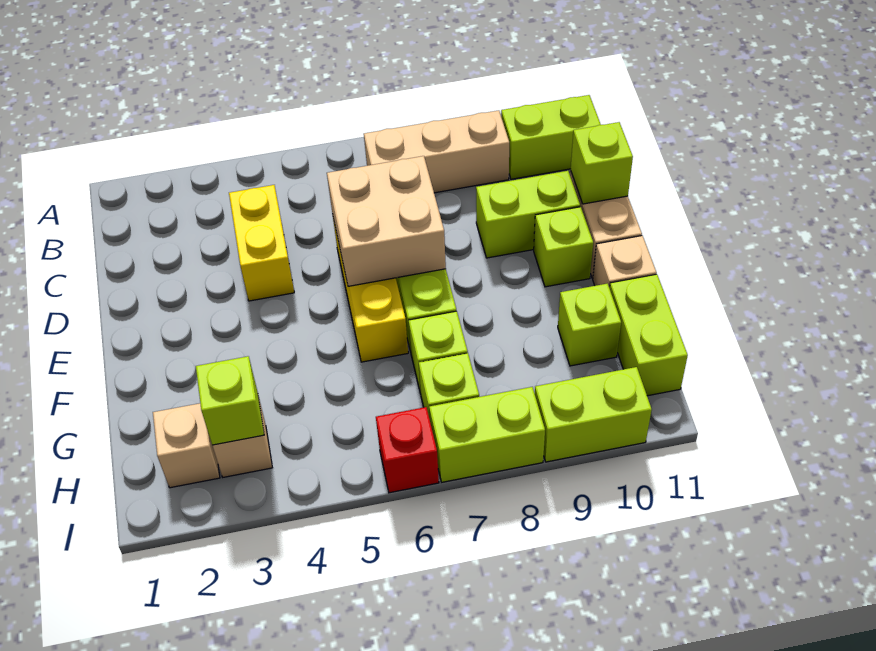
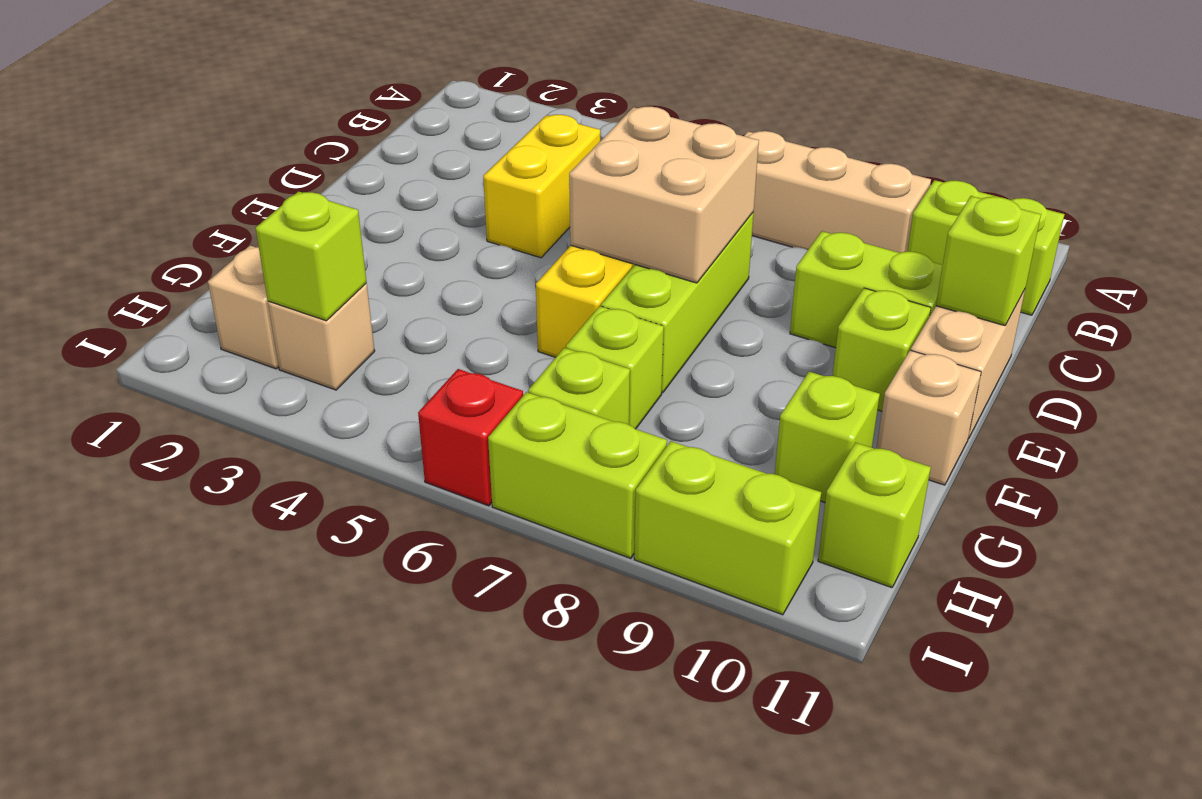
lime 1x2 brick [610,274,688,396] -> lime 1x1 brick [818,443,931,588]

